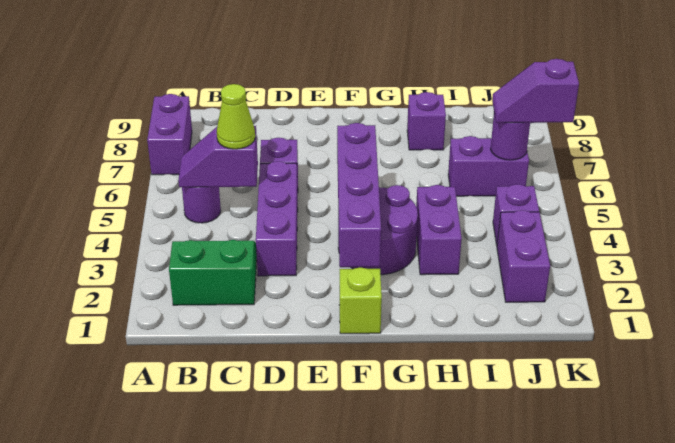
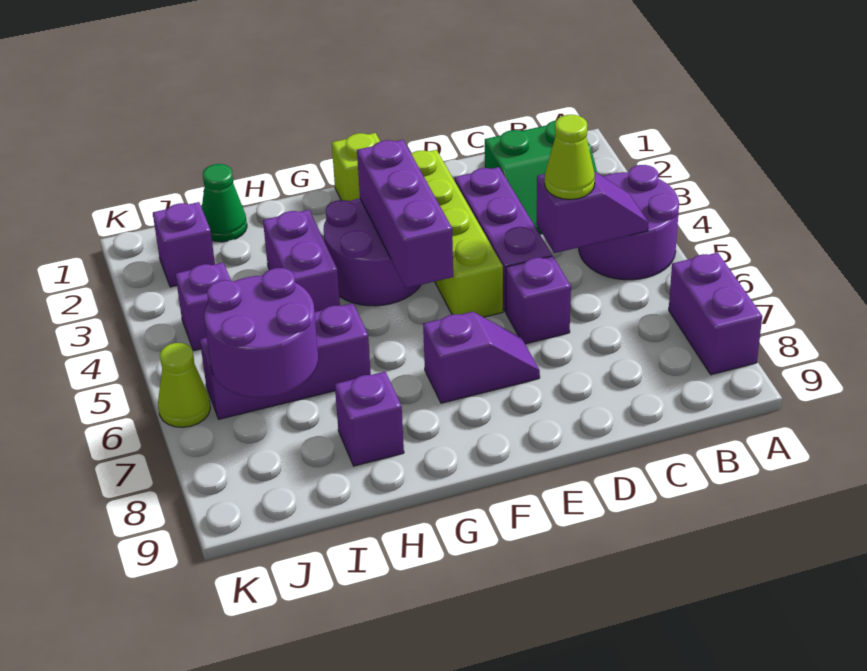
purple 1x1 round brick [182,187,221,223] -> purple 2x2 round brick [579,165,679,280]
none -> lime 1x4 brick [411,150,503,317]
purple 1x4 brick [337,123,381,267] -> purple 1x3 brick [357,140,453,288]
none -> green 1x1 cone [202,164,247,242]
purple 1x2 brick [448,136,529,196] -> purple 1x3 brick [200,303,371,419]
purple 1x2 brick [497,210,550,302] -> purple 1x1 brick [153,202,215,287]
purple 1x1 round brick [491,114,530,160] -> purple 2x2 round brick [204,268,318,398]
purple 1x2 slope [492,59,579,123] -> purple 1x2 slope moved to [423,312,540,403]
none -> lime 1x1 cone [158,343,210,427]

